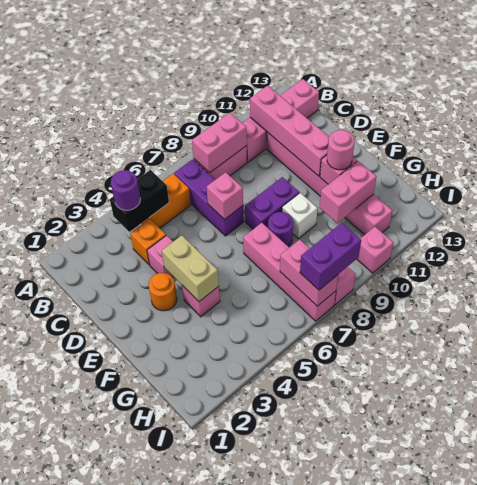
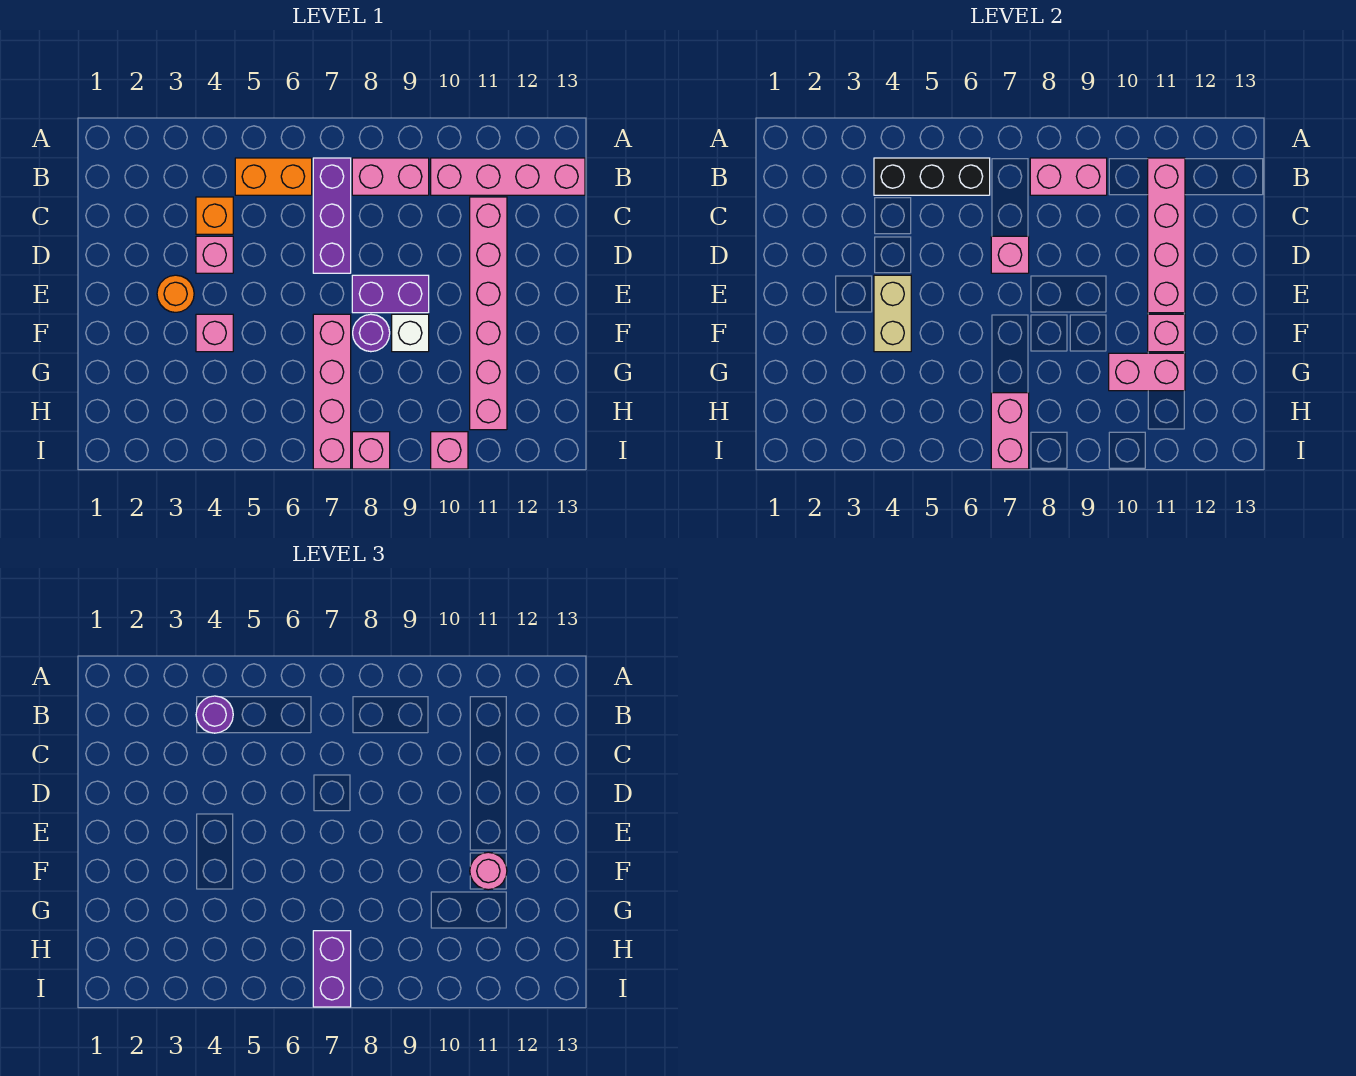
black 1x2 brick [110,170,169,232] -> black 1x3 brick [874,158,990,195]
purple 1x2 brick [300,223,361,290] -> purple 1x2 brick turned to [313,931,351,1007]

